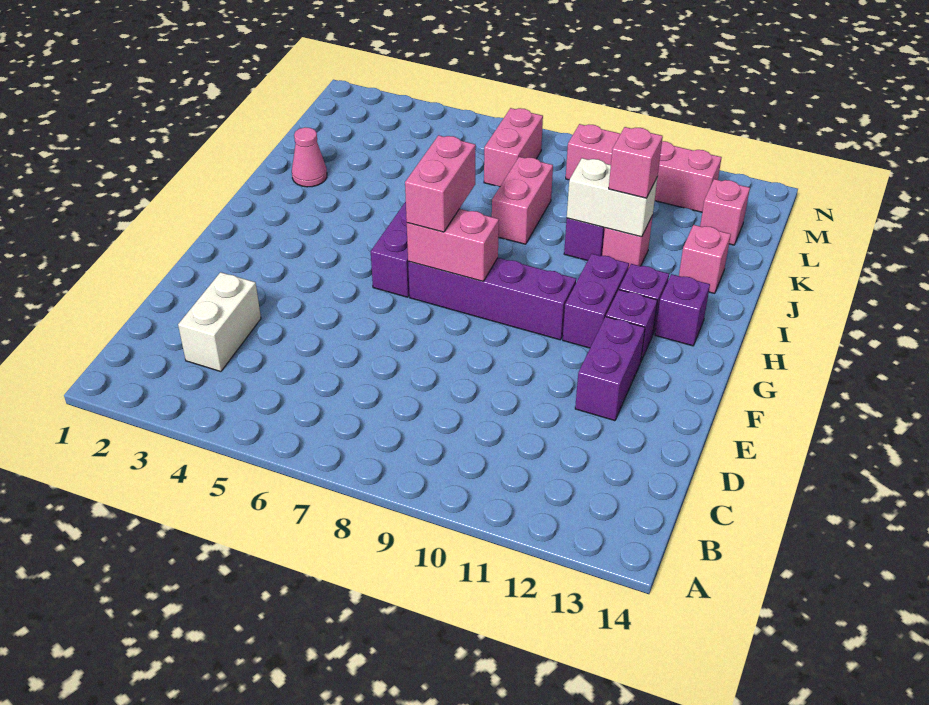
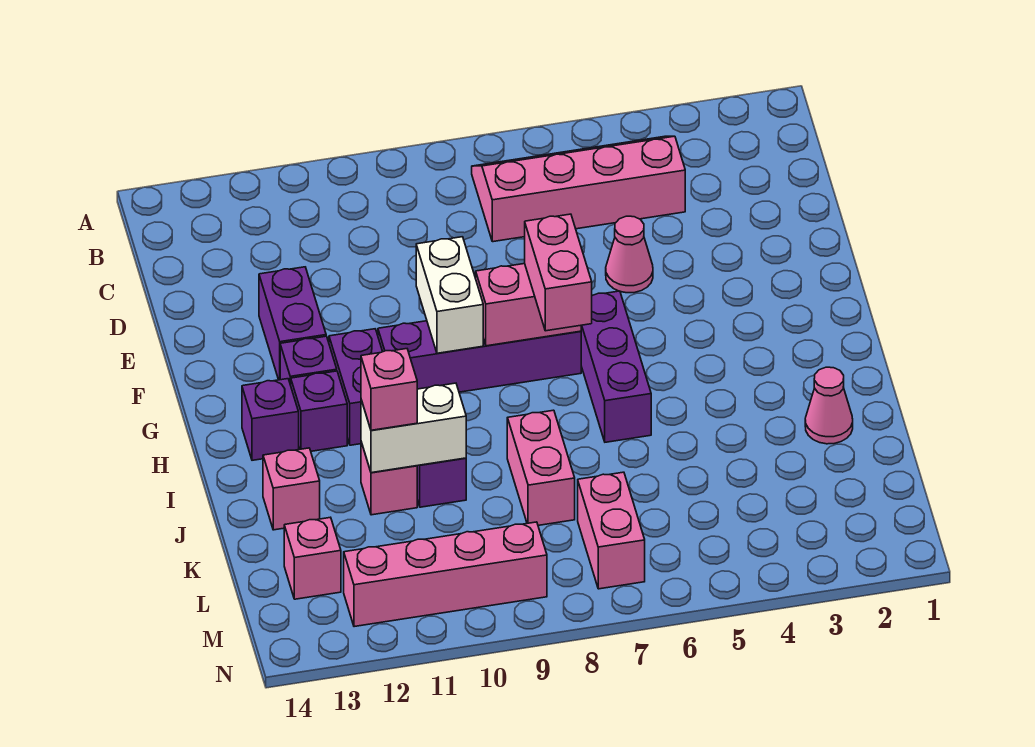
none -> pink 2x4 slope [472,136,685,242]
white 1x2 brick [178,272,261,372] -> white 1x2 brick moved to [416,237,483,353]
none -> pink 1x1 cone [606,216,653,293]

